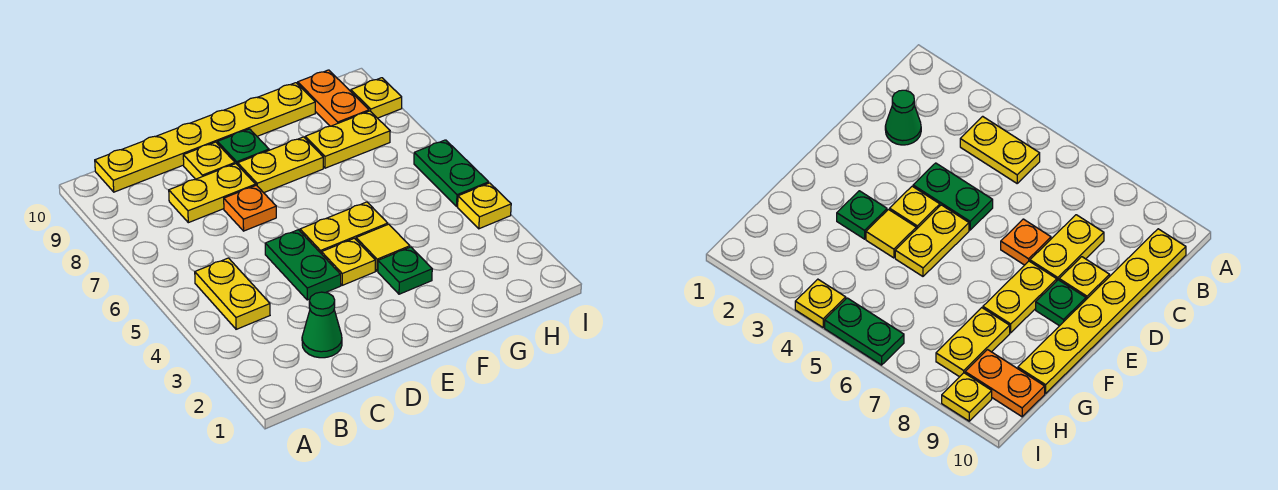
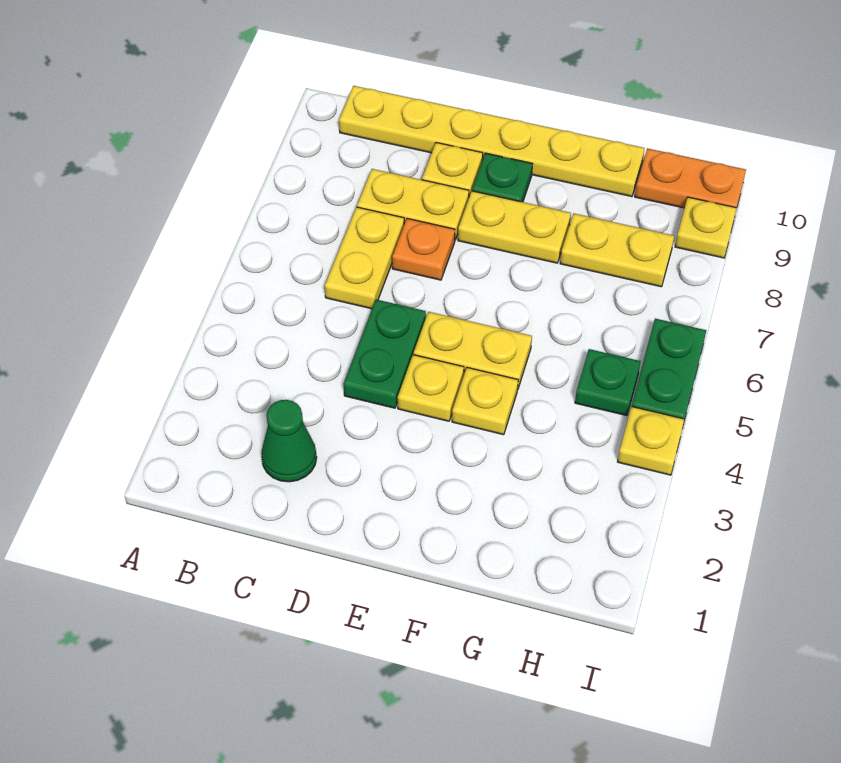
yellow 1x2 plate [195,258,270,329] -> yellow 1x2 plate moved to [325,207,404,309]
green 1x1 plate [378,247,432,294] -> green 1x1 plate moved to [575,349,641,416]
yellow 1x1 tile [356,224,410,271] -> yellow 1x1 plate [452,368,518,435]
orange 1x2 plate [298,70,369,126] -> orange 1x2 plate turned to [635,148,746,208]

